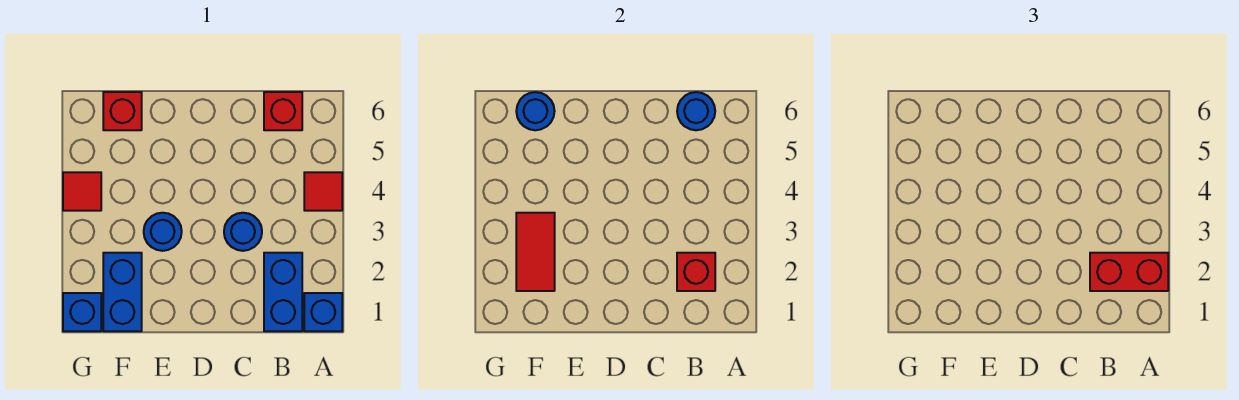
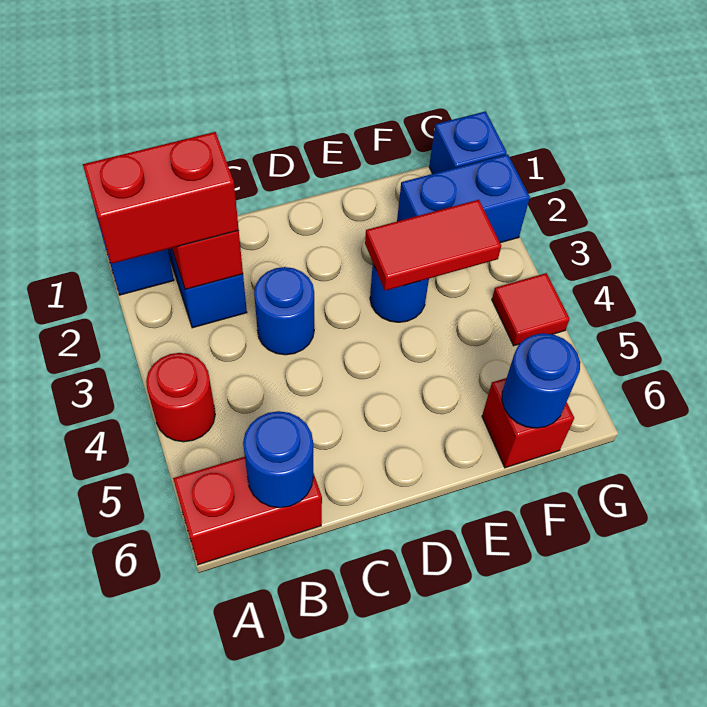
red 1x1 tile [304,172,342,211] -> red 1x1 round brick [146,353,215,442]
red 1x1 brick [264,92,302,130] -> red 1x2 brick [173,457,322,565]
blue 1x2 brick [103,253,142,331] -> blue 1x2 brick turned to [397,154,530,243]
red 1x2 tile [516,213,555,291] -> red 1x2 tile turned to [365,200,501,291]

